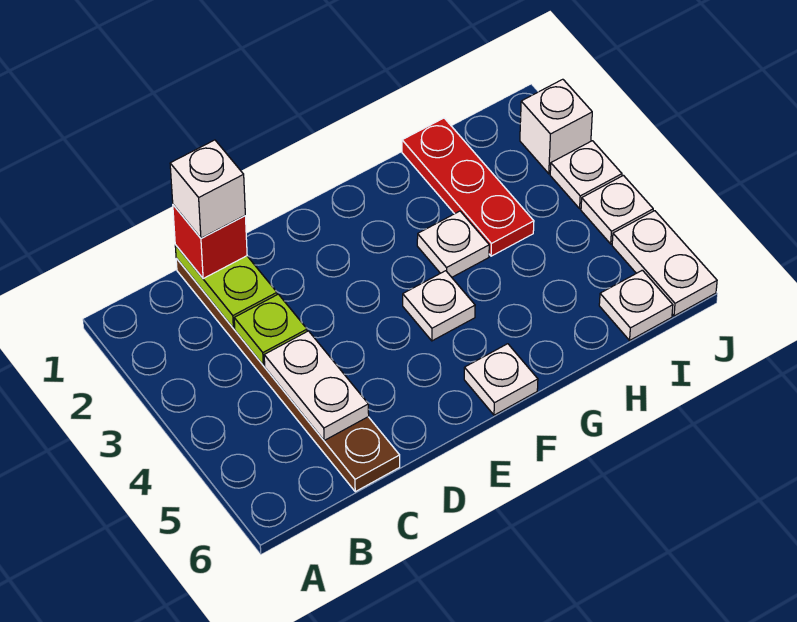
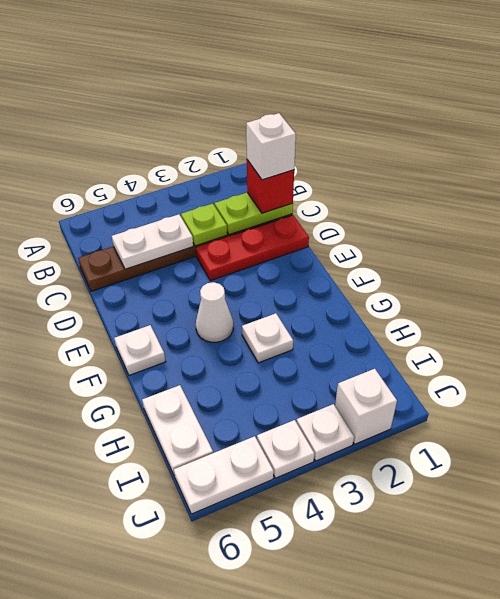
white 1x1 plate [403,271,475,341] -> white 1x1 cone [196,282,233,342]
red 1x3 plate [402,118,534,256] -> red 1x3 plate moved to [196,215,309,281]
white 1x1 plate [599,270,673,340] -> white 1x2 plate [142,385,213,476]

